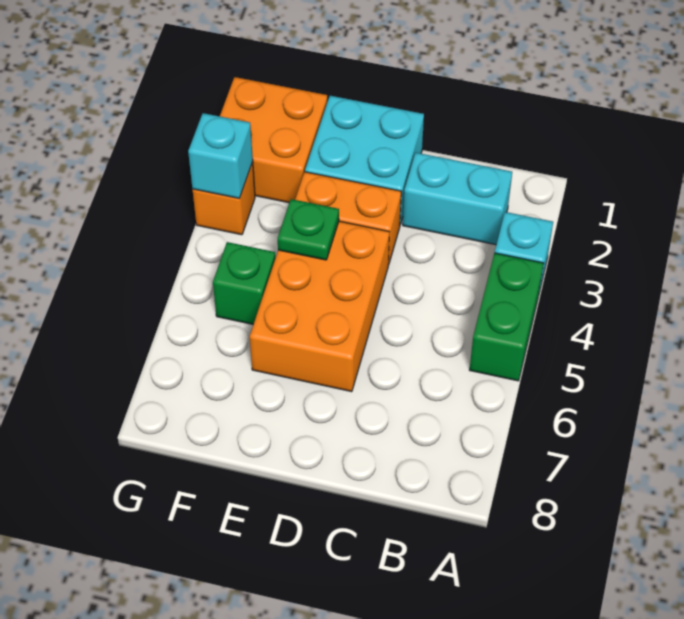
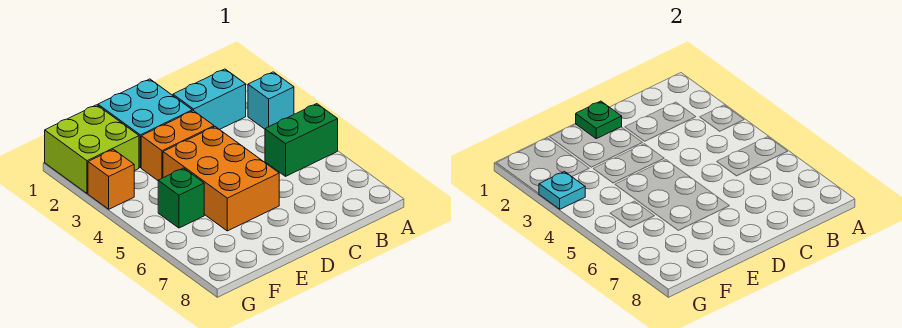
green 1x2 brick [470,253,544,381] -> green 1x2 brick turned to [265,104,338,176]
green 1x1 plate [278,199,339,260] -> green 1x1 plate moved to [576,101,622,139]
orange 2x2 brick [220,77,327,203] -> lime 2x2 brick [45,105,139,193]
cyan 1x1 brick [188,113,253,198] -> cyan 1x1 plate [539,172,585,209]

